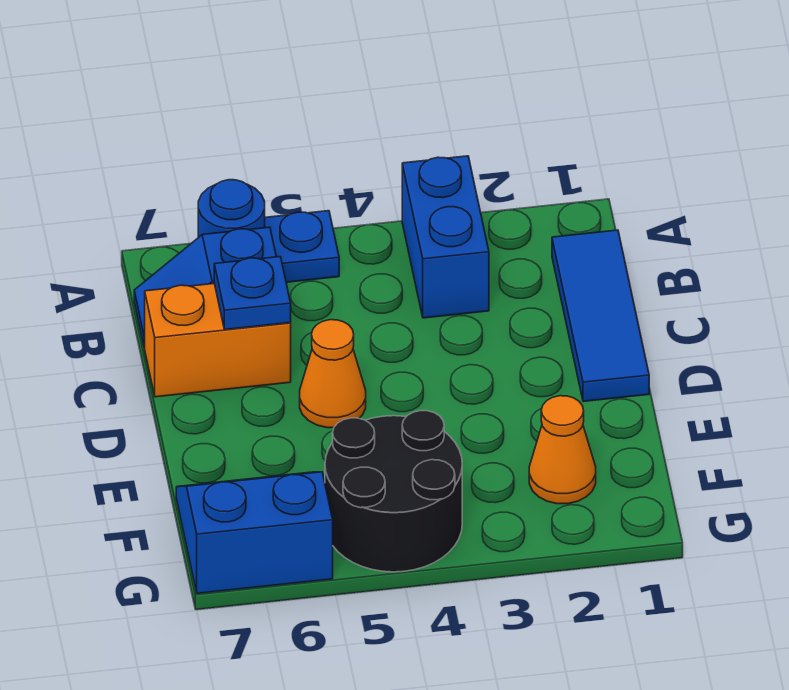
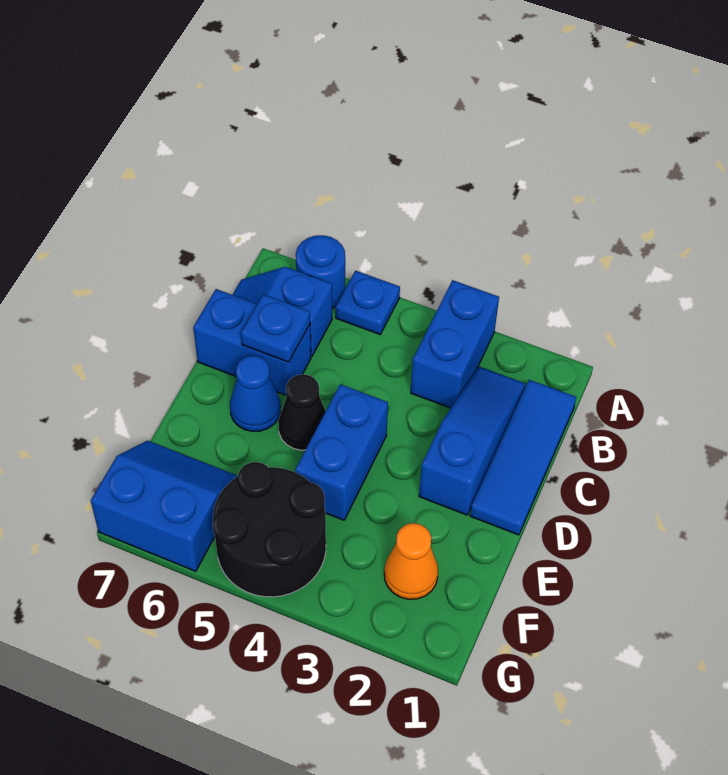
none -> blue 1x3 slope [419,367,526,515]
orange 1x2 brick [144,284,291,397] -> blue 1x2 brick [193,289,311,395]
none -> blue 1x2 brick [295,384,388,520]
orange 1x1 cone [300,320,366,428] -> black 1x1 cone [278,374,326,450]
none -> blue 1x1 cone [230,356,281,432]

